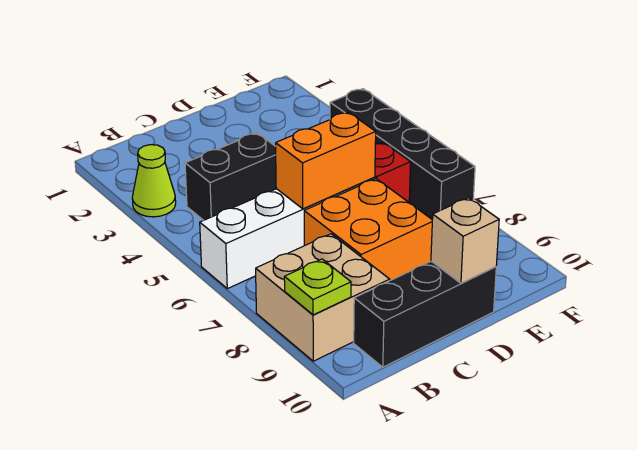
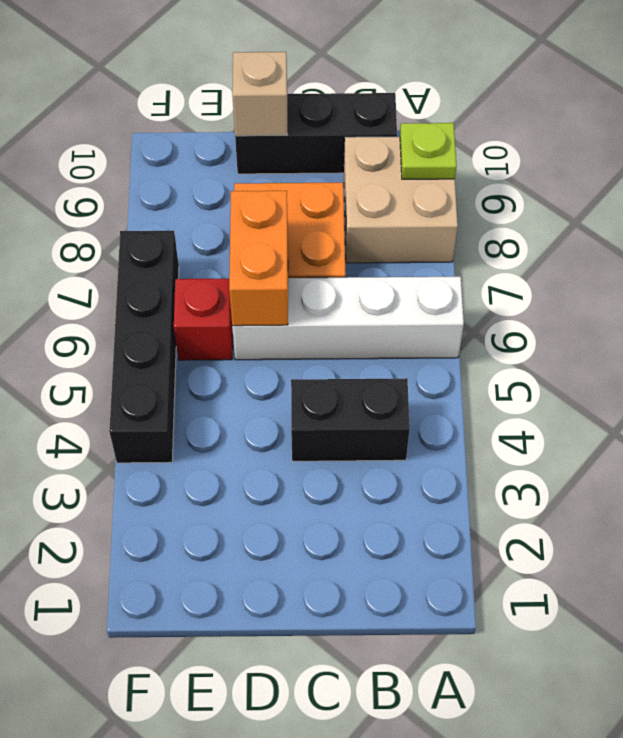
lime 1x1 cone [132,145,176,217] -> none
orange 1x2 brick [276,112,376,209] -> orange 1x2 brick turned to [229,191,288,326]

